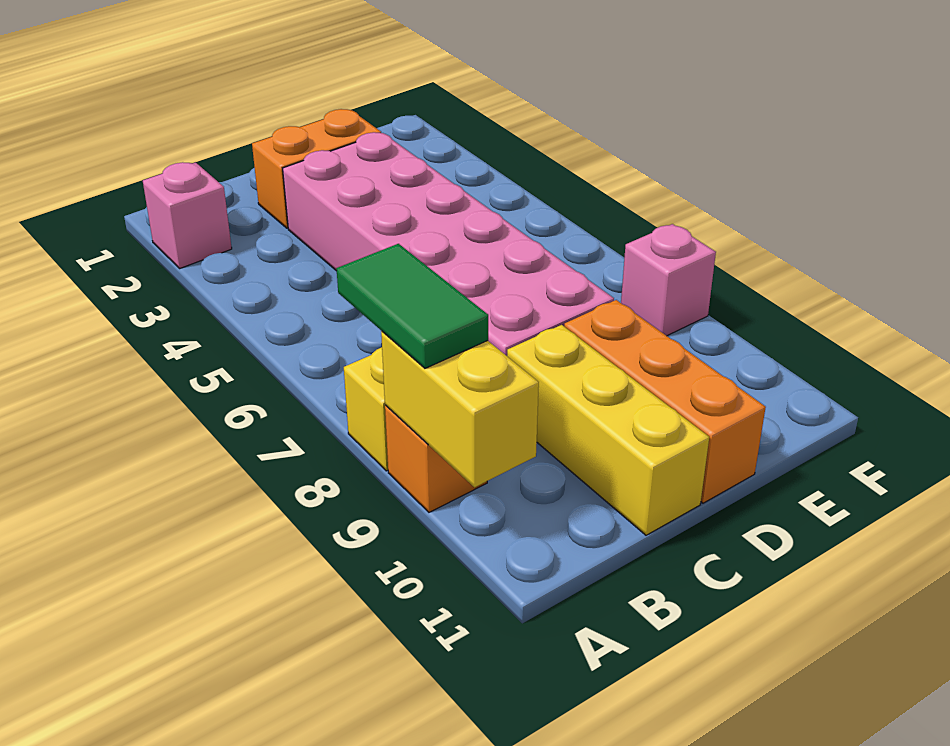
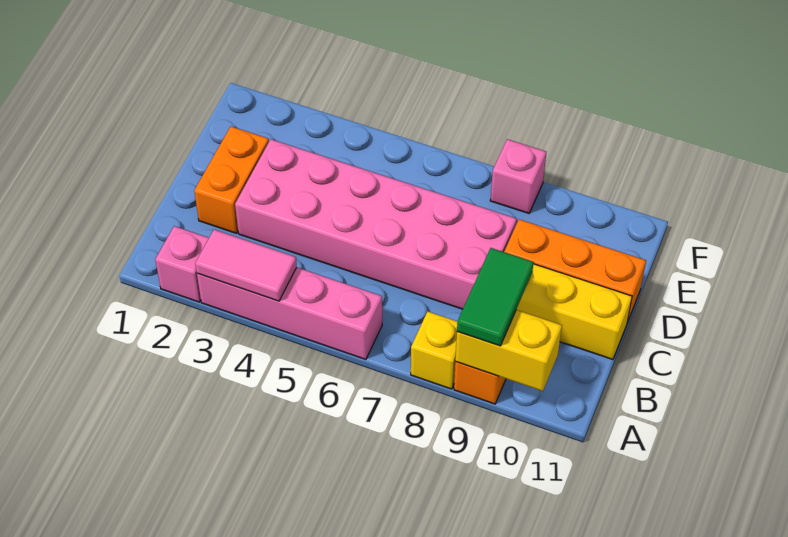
none -> pink 1x4 brick [197,268,382,360]
none -> pink 1x2 tile [195,230,297,301]
green 1x2 tile [336,244,488,368] -> green 1x2 tile turned to [457,248,533,346]

